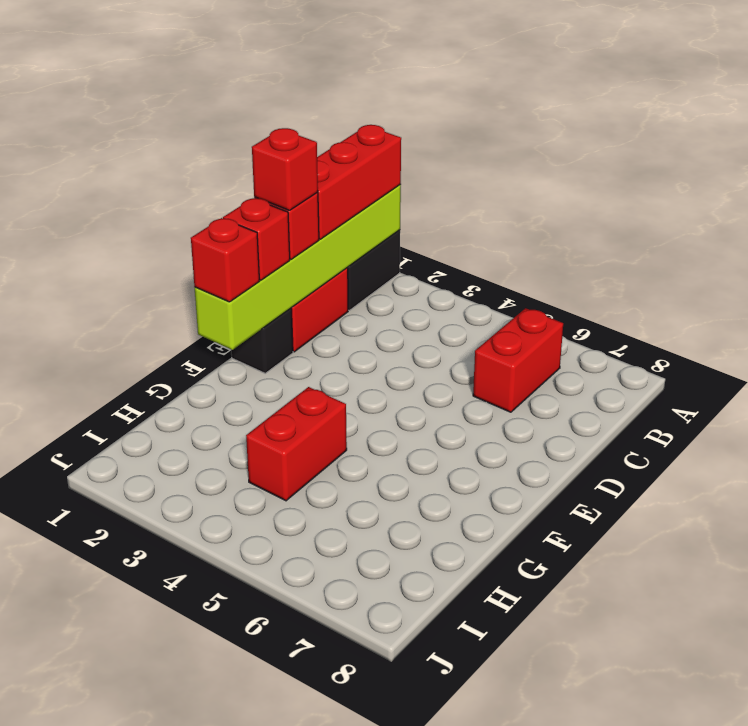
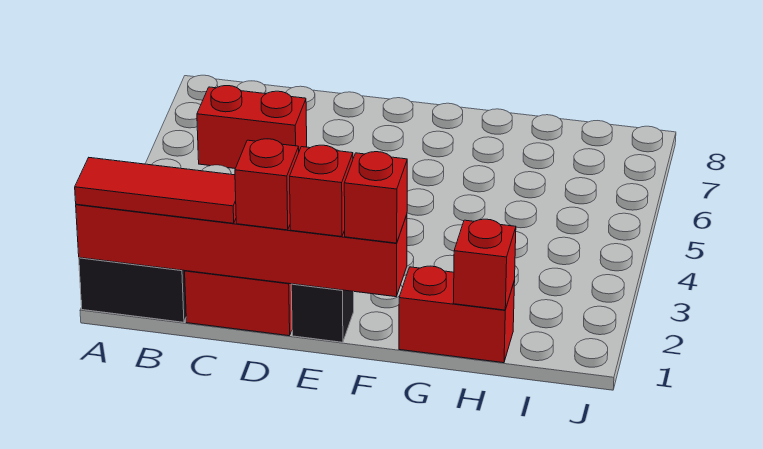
lime 1x6 brick [195,184,401,350] -> red 1x6 brick [76,204,407,297]
red 1x3 brick [317,125,401,239] -> red 1x3 tile [75,158,236,223]
red 1x1 brick [252,128,318,210] -> red 1x1 brick moved to [453,219,516,310]
red 1x2 brick [246,387,347,501] -> red 1x2 brick moved to [399,266,515,363]

